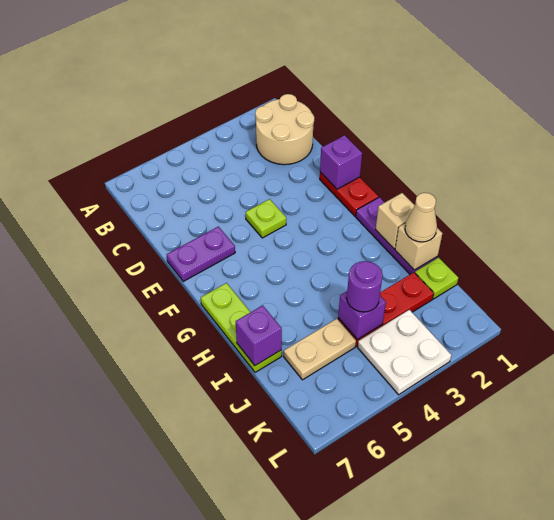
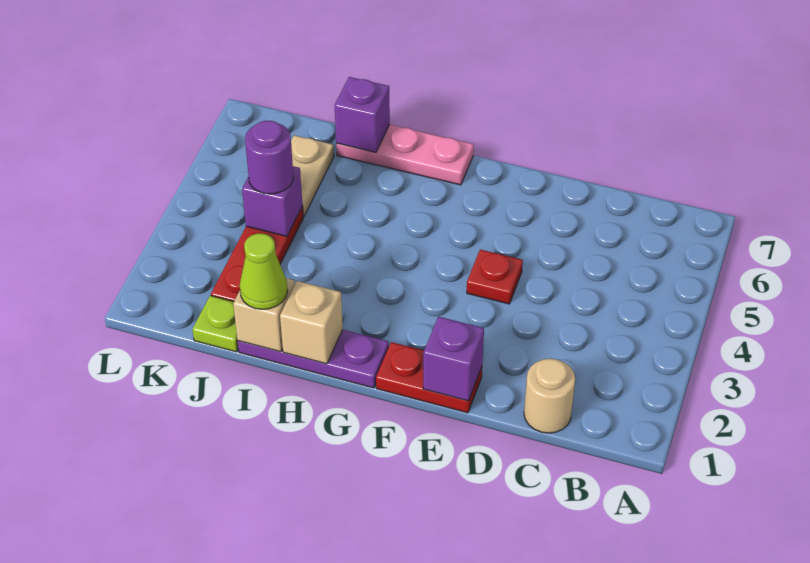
tan 2x2 round brick [255,94,314,165] -> tan 1x1 round brick [524,359,575,433]
lime 1x1 plate [246,199,286,238] -> red 1x1 plate [467,250,523,304]
purple 1x2 plate [167,227,235,281] -> none
lime 1x3 plate [201,283,282,372] -> pink 1x3 plate [336,125,474,185]
tan 1x1 cone [405,193,437,242] -> lime 1x1 cone [240,234,288,309]
white 2x2 plate [358,310,451,395] -> none

